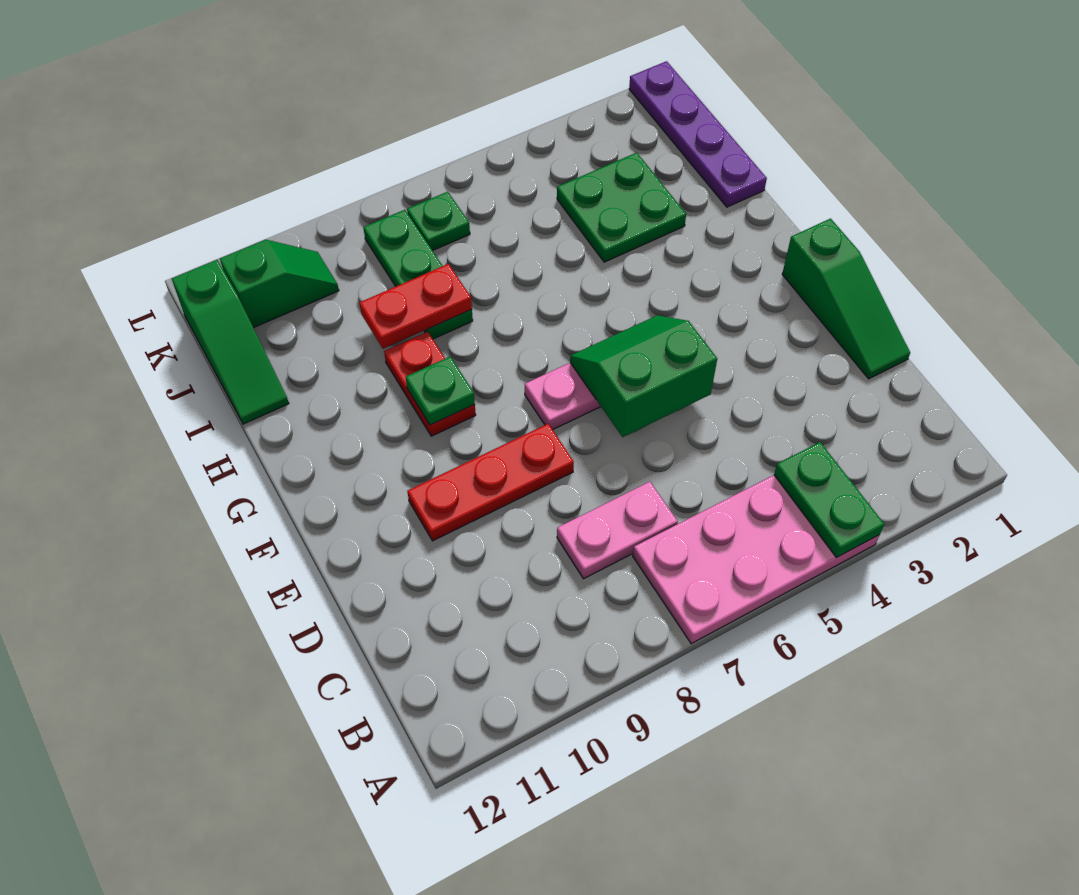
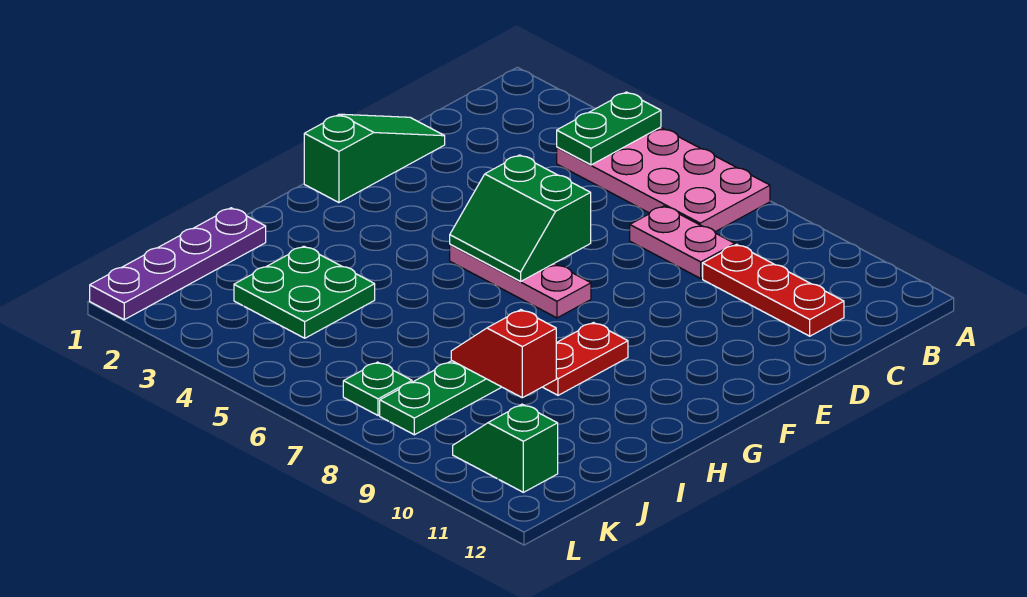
red 1x3 plate [407,424,574,541] -> red 1x3 plate moved to [703,244,844,336]
green 1x1 plate [406,357,475,425] -> none
red 1x2 plate [359,264,472,349] -> red 1x2 slope [451,310,556,398]
green 1x3 slope [172,260,289,424] -> none

